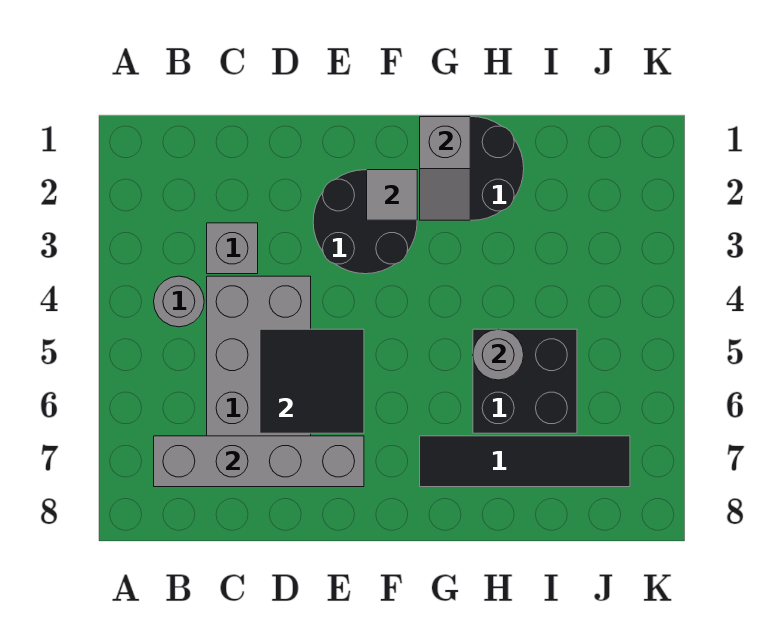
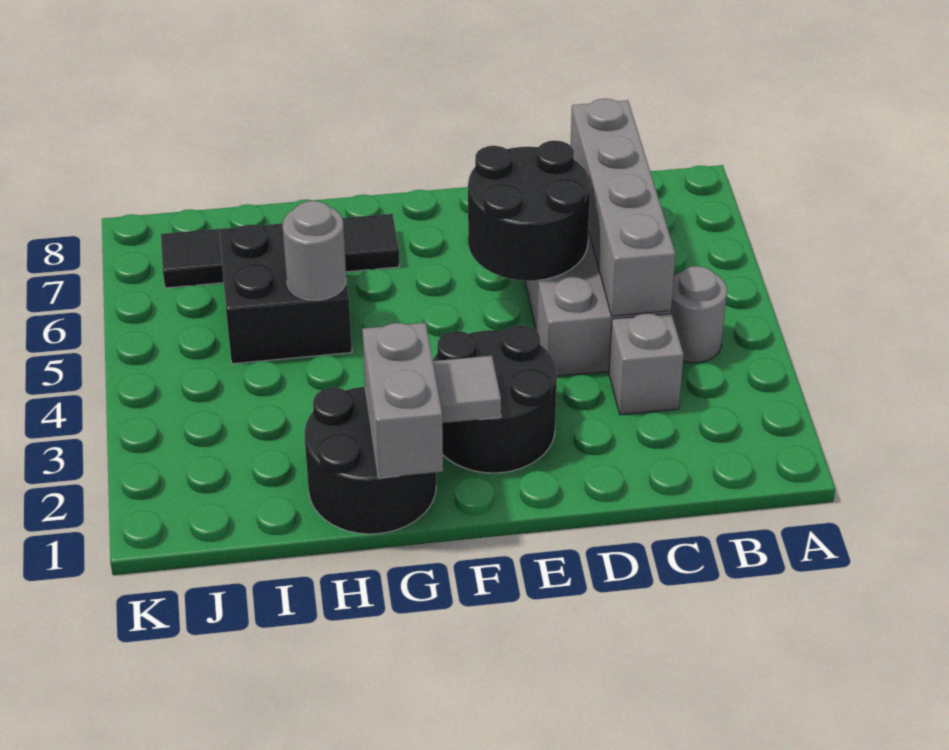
grey 1x4 brick [154,436,364,487] -> grey 1x4 brick turned to [570,99,676,316]
black 2x2 tile [260,329,364,433] -> black 2x2 round brick [468,141,590,281]
grey 1x2 slope [420,117,470,220] -> grey 1x2 brick [362,323,443,478]

